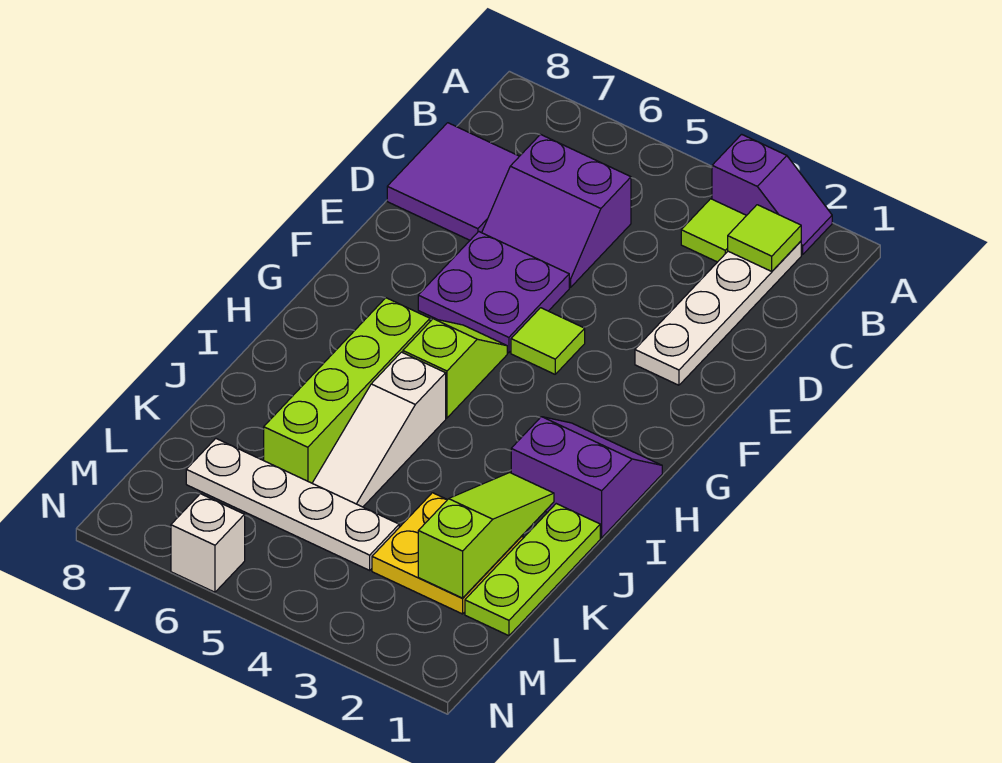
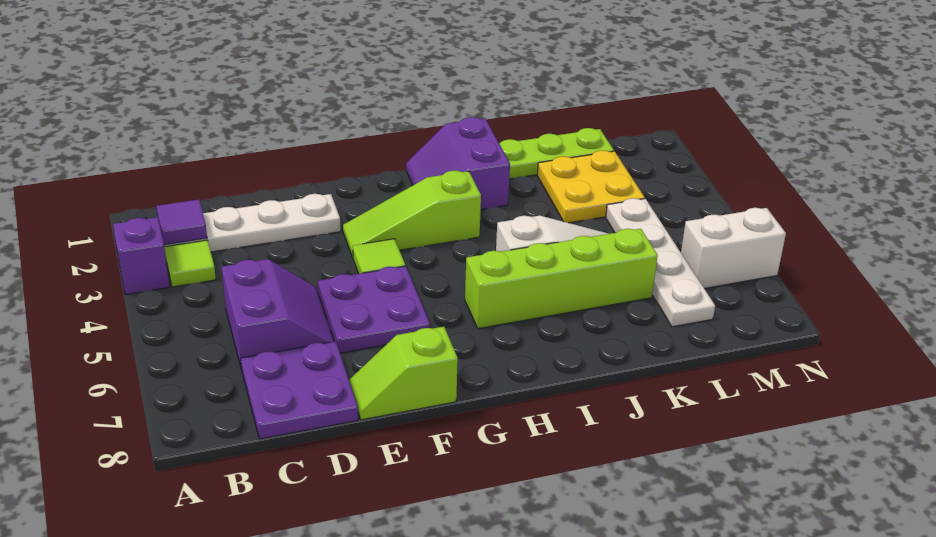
lime 1x1 tile [728,205,801,271] -> purple 1x1 tile [157,199,207,245]
purple 2x2 tile [387,123,519,240] -> purple 2x2 plate [241,341,358,439]
lime 1x2 slope [403,319,507,418] -> lime 1x2 slope moved to [349,327,458,420]
lime 1x3 slope [418,473,554,598] -> lime 1x3 slope moved to [343,171,481,257]
white 1x1 brick [171,494,245,592] -> white 1x2 brick [681,208,786,288]

